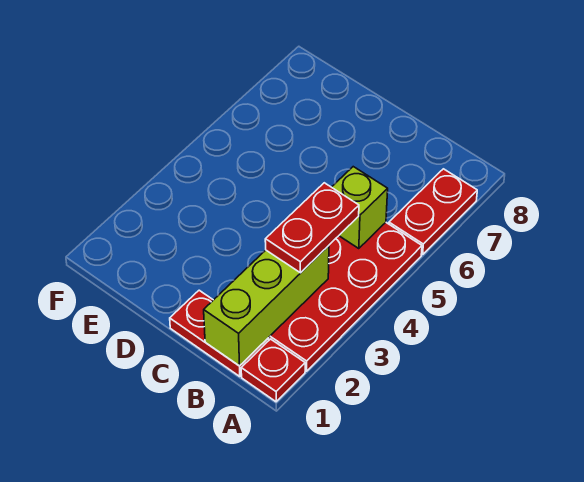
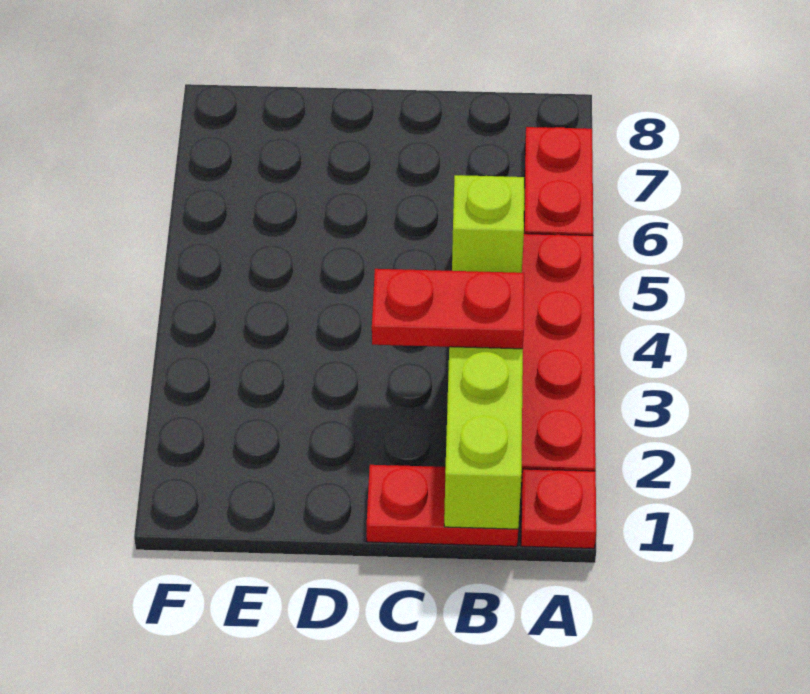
red 1x2 plate [265,183,359,273] -> red 1x2 plate turned to [372,269,524,349]

